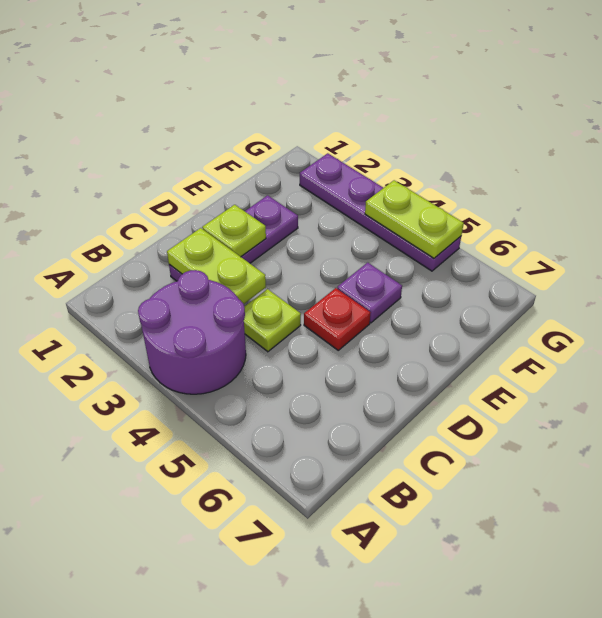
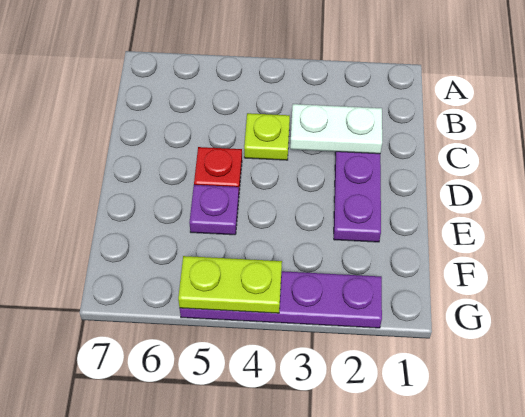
purple 2x2 round brick [138,270,246,394] -> none
lime 1x2 plate [167,228,266,304] -> white 1x2 plate [290,104,382,154]
lime 1x1 plate [202,205,266,257] -> none

